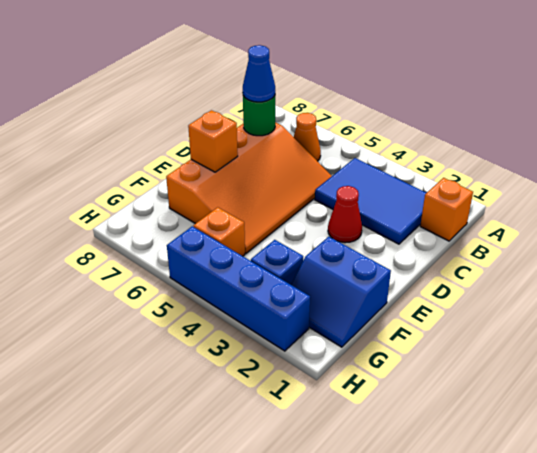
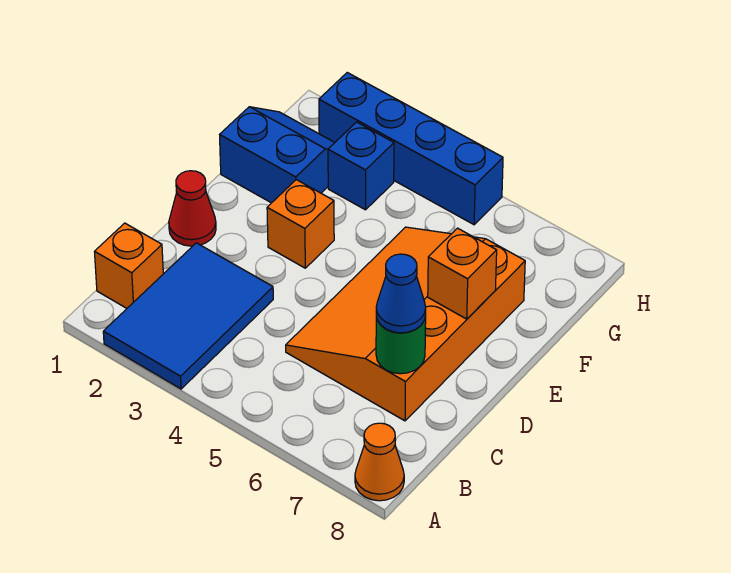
blue 2x3 tile [315,158,426,244] -> blue 2x3 tile turned to [103,243,273,389]
orange 1x1 cone [294,113,321,161] -> orange 1x1 cone moved to [355,423,404,501]
red 1x1 cone [328,186,362,243] -> red 1x1 cone moved to [169,171,216,246]
orange 1x1 brick [194,207,245,256] -> orange 1x1 brick moved to [267,180,334,268]

